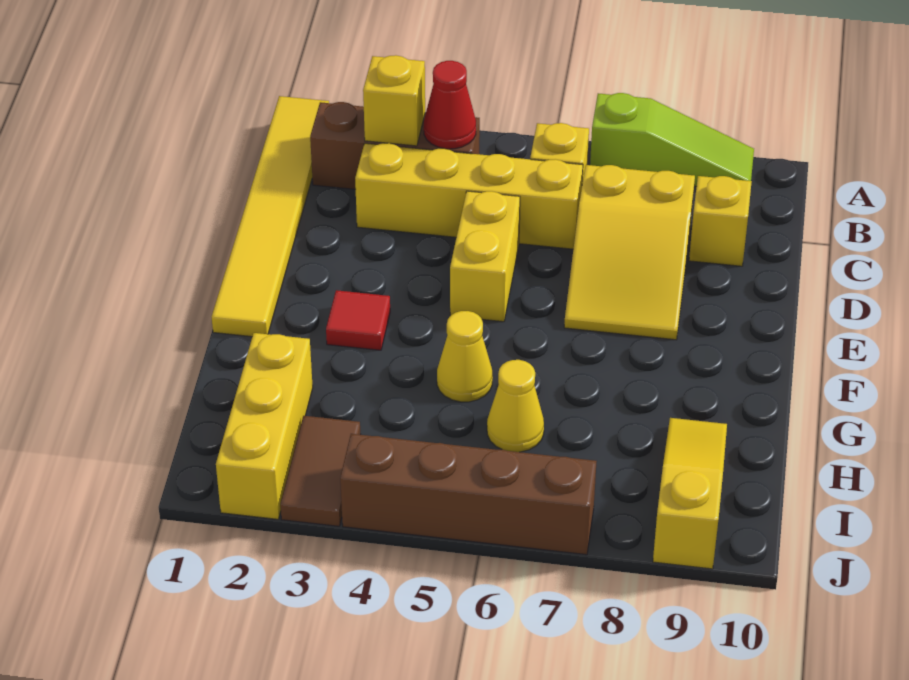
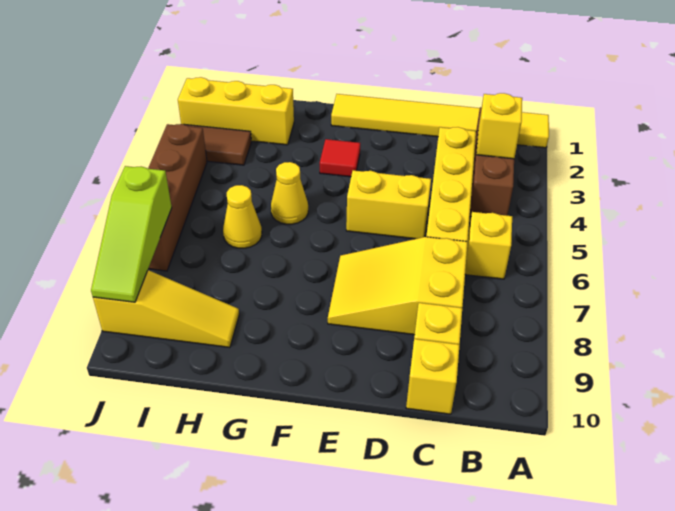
lime 1x3 slope [590,93,754,186] -> lime 1x3 slope moved to [91,166,172,302]
red 1x1 cone [424,61,476,149] -> none
none -> yellow 1x1 brick [406,339,460,414]

